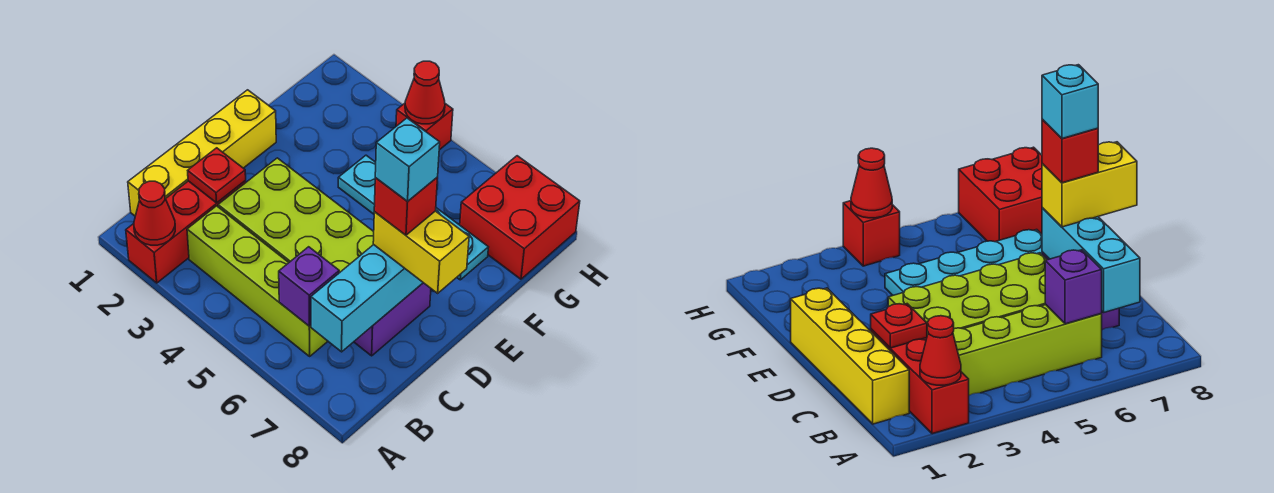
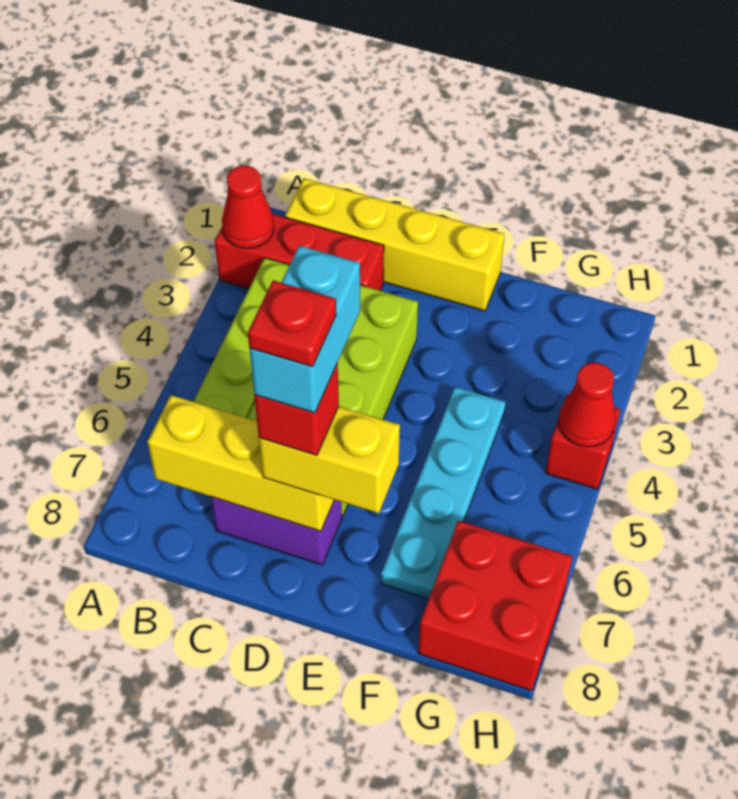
purple 1x1 brick [279,247,339,326] -> none
cyan 1x3 brick [311,245,423,352] -> yellow 1x3 brick [147,395,334,531]
red 1x1 plate [188,148,246,203] -> red 1x1 plate moved to [248,281,336,367]
yellow 1x2 brick [373,211,469,293] -> yellow 1x2 brick turned to [259,406,400,513]
cyan 1x1 brick [375,118,440,202] -> cyan 1x2 brick [250,246,360,413]

